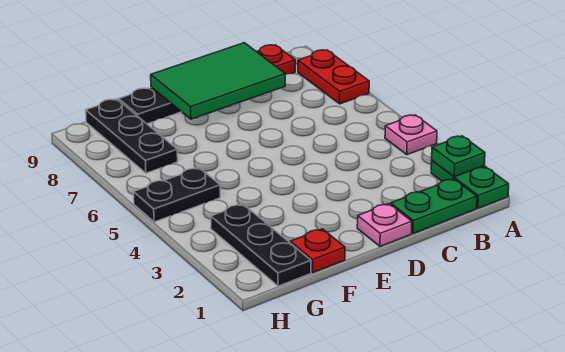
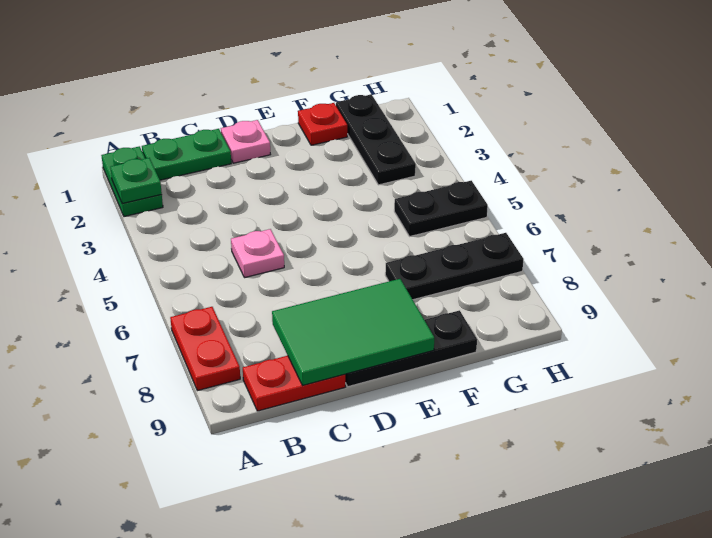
pink 1x1 plate [385,115,437,155] -> pink 1x1 plate moved to [231,229,284,278]
black 1x3 plate [86,99,178,173] -> black 1x3 plate turned to [385,233,523,300]

